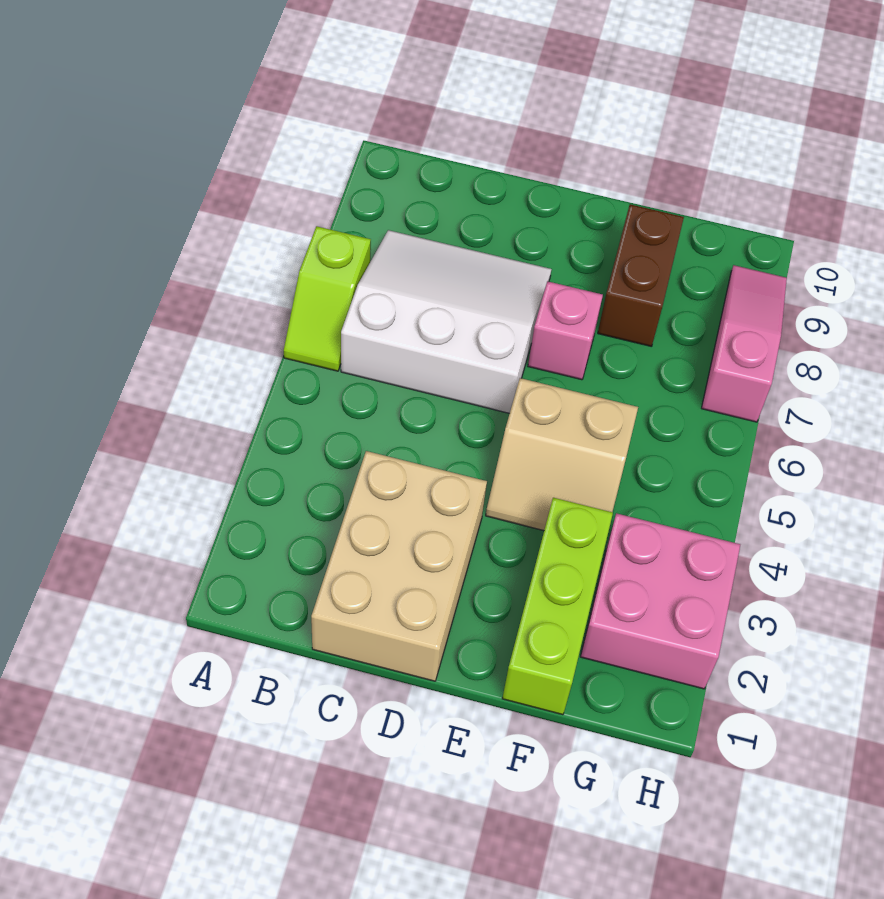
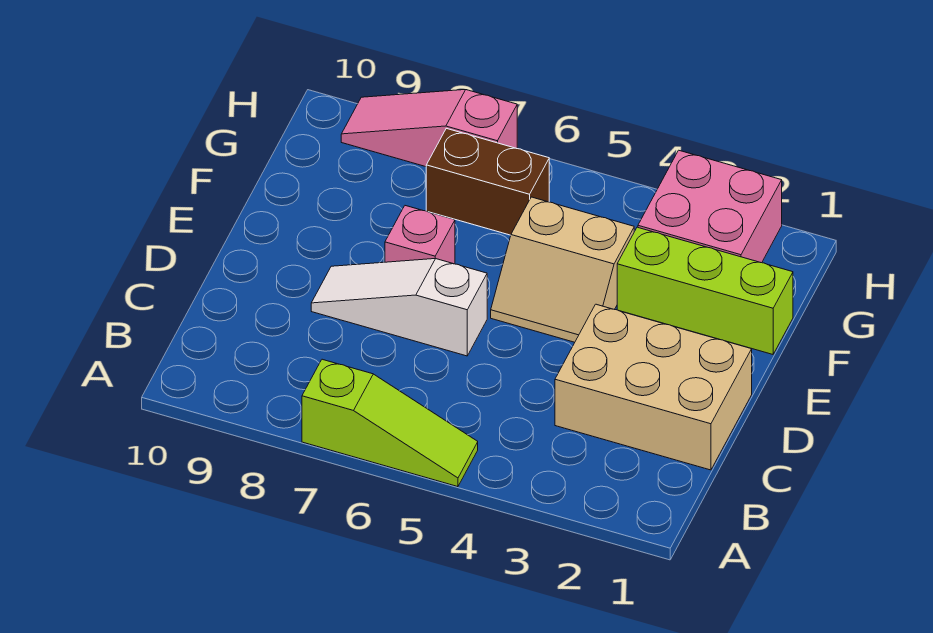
lime 1x2 slope [284,226,371,371] -> lime 1x3 slope [302,359,478,487]
white 3x3 slope [341,230,552,413] -> white 1x3 slope [311,259,487,356]
tan 2x2 slope [486,378,638,531] -> tan 2x2 slope turned to [491,197,634,342]
brown 1x2 brick [598,204,684,347] -> brown 1x2 brick moved to [426,128,549,235]

